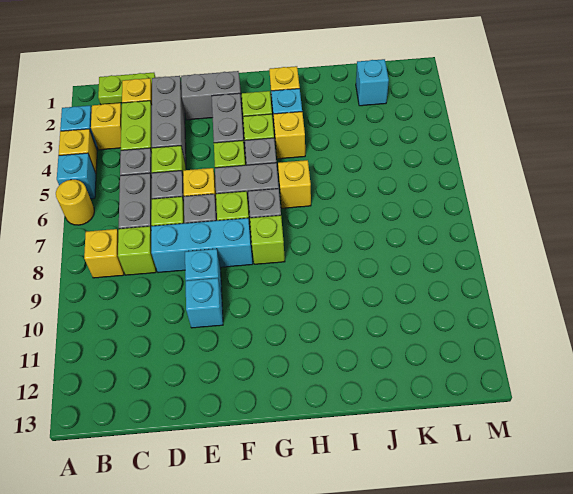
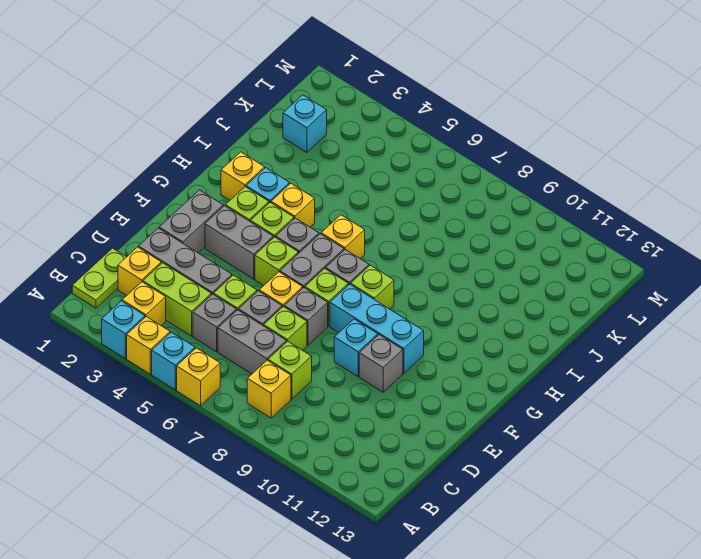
yellow 1x1 round brick [56,180,94,225] -> yellow 1x1 brick [177,348,220,406]
cyan 1x3 brick [151,218,253,273] -> cyan 1x3 brick turned to [330,284,424,373]
cyan 1x1 brick [186,278,223,328] -> grey 1x1 brick [359,335,403,392]

